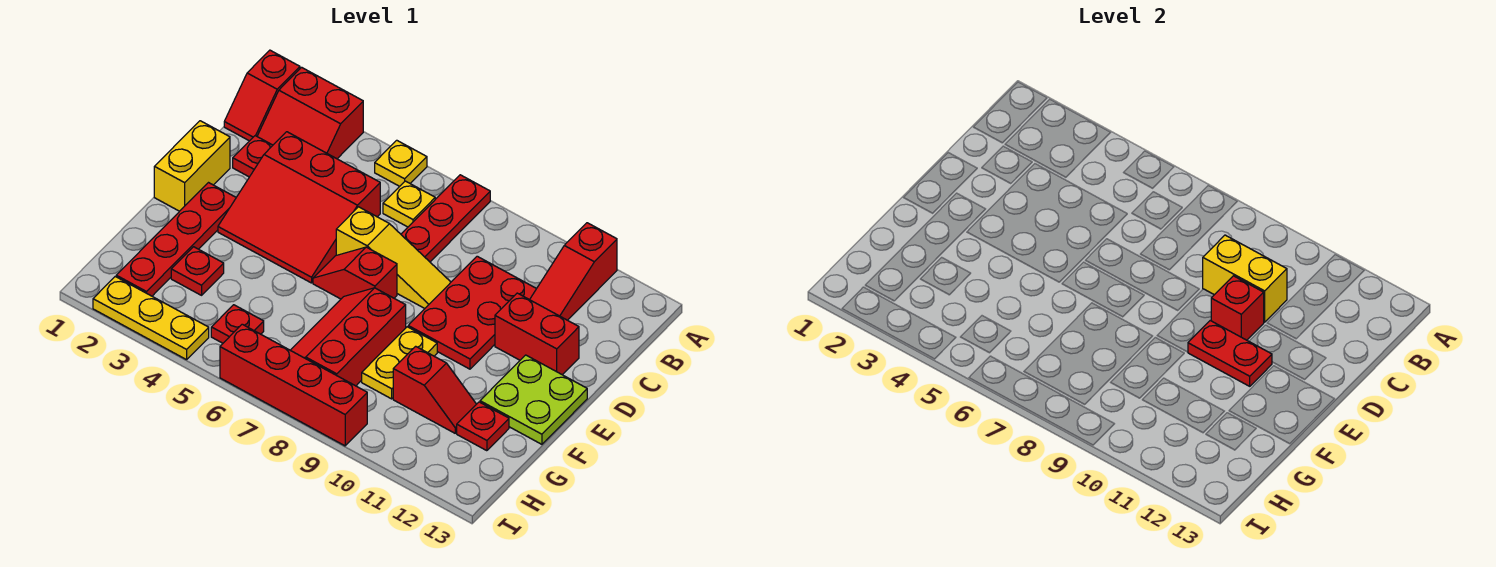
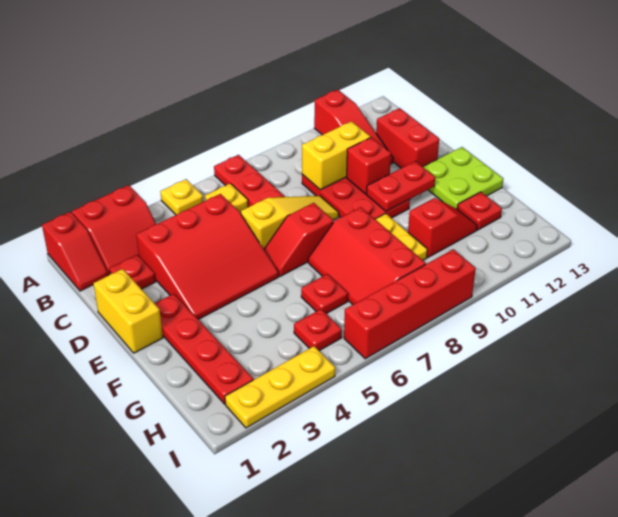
red 1x2 brick [495,293,579,375] -> red 1x2 brick turned to [376,108,439,168]
red 1x1 plate [171,247,224,295] -> red 1x1 plate moved to [301,274,348,314]

